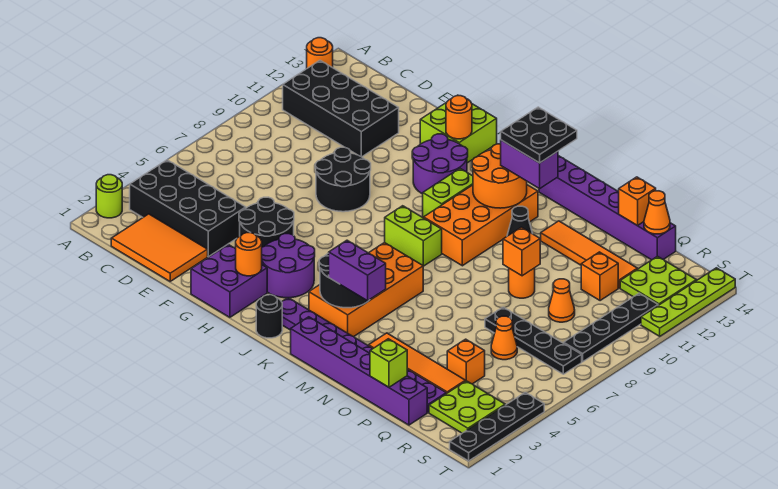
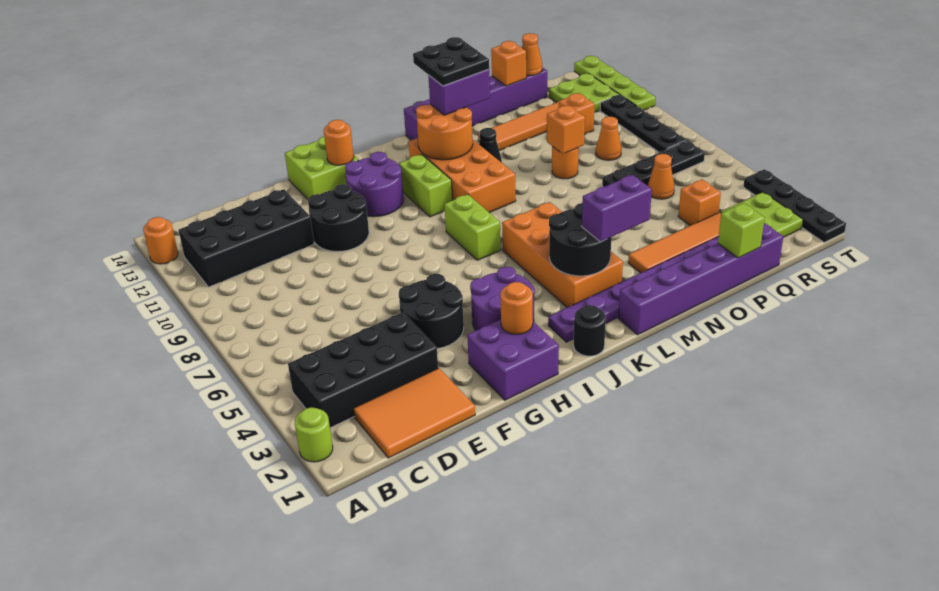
black 2x2 round brick [315,147,371,212] -> black 2x2 round brick moved to [308,184,369,251]
lime 1x2 brick [385,206,442,266] -> lime 1x2 brick turned to [444,194,501,260]

